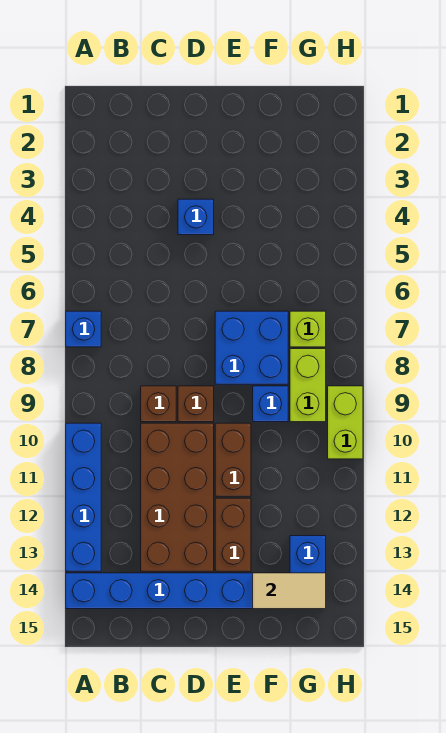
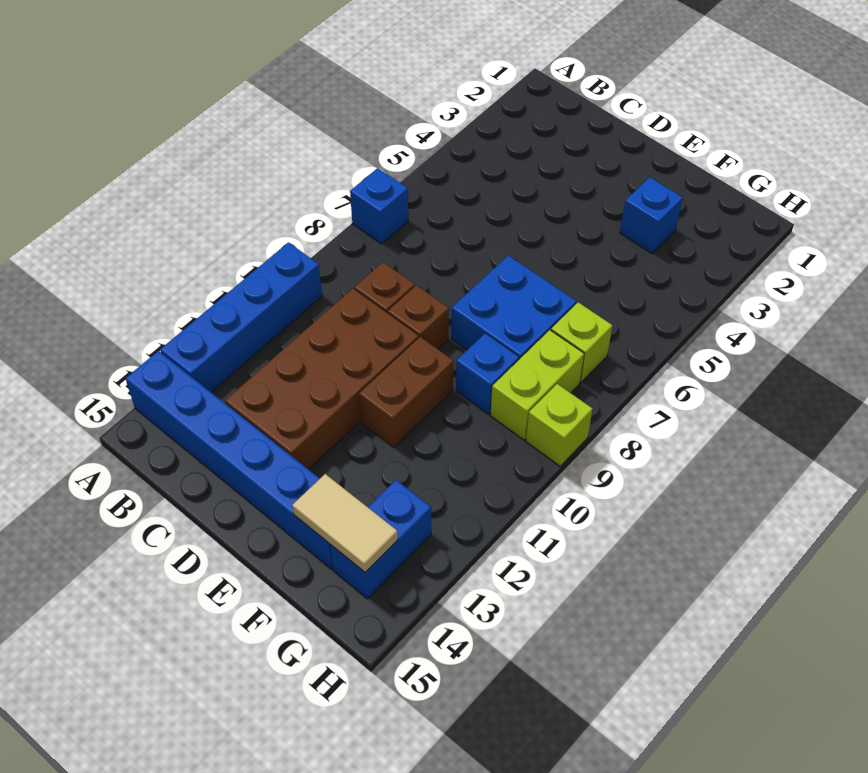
blue 1x1 brick [178,199,214,235] -> blue 1x1 brick moved to [620,177,683,253]
brown 1x2 brick [215,498,251,571] -> none
lime 1x2 brick [328,386,363,459] -> lime 1x1 brick [526,384,592,466]

